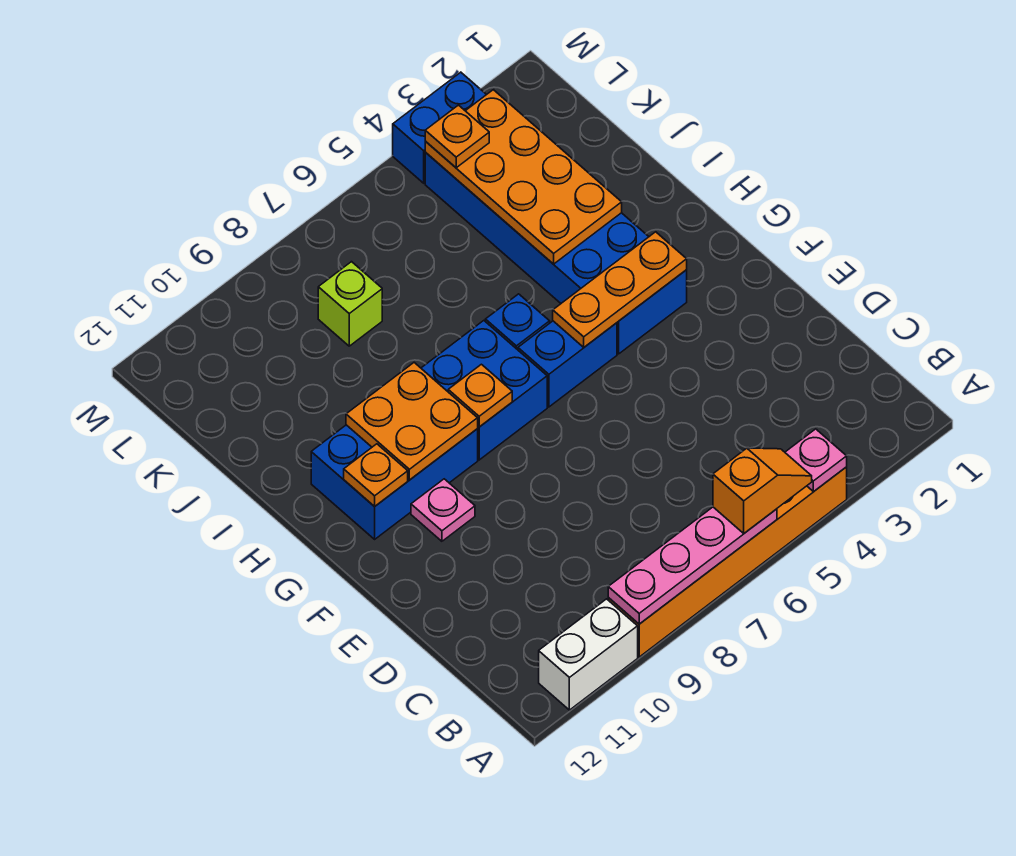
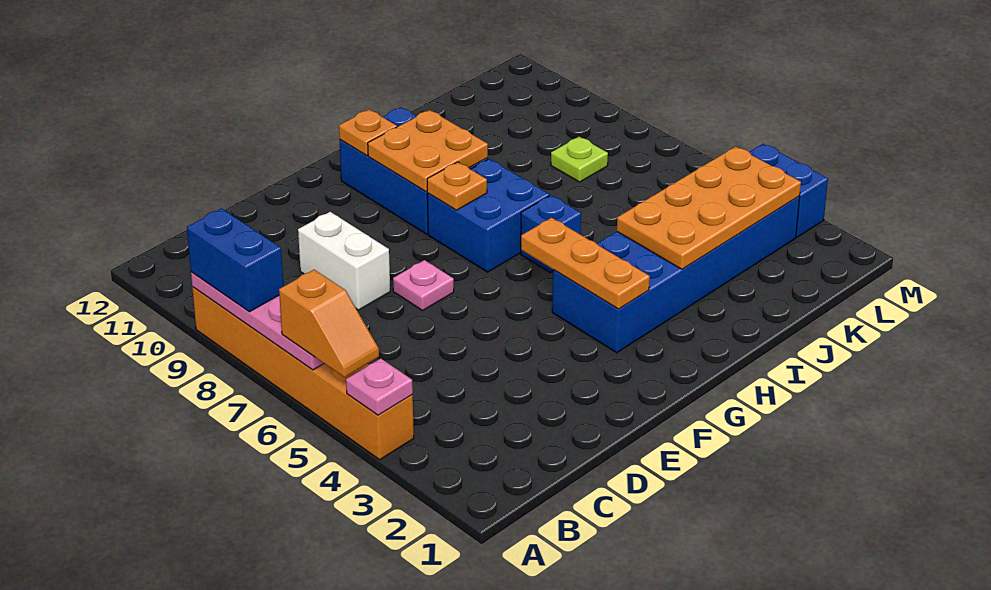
white 1x2 brick [539,599,638,710] -> white 1x2 brick moved to [298,212,390,310]
pink 1x1 plate [411,479,475,541] -> pink 1x1 plate moved to [393,260,454,310]
blue 1x2 brick [518,321,617,407] -> blue 1x2 brick moved to [187,209,284,312]
lime 1x1 brick [318,262,382,346] -> lime 1x1 plate [551,137,608,182]
orange 1x1 plate [425,105,489,168] -> none

